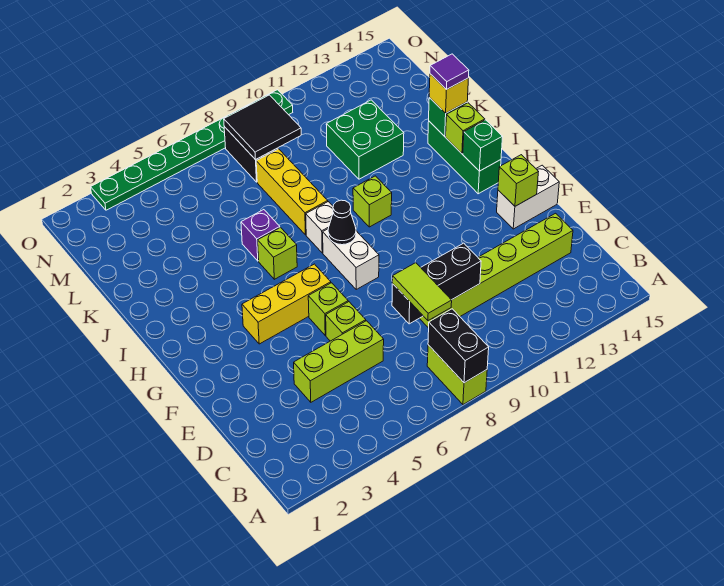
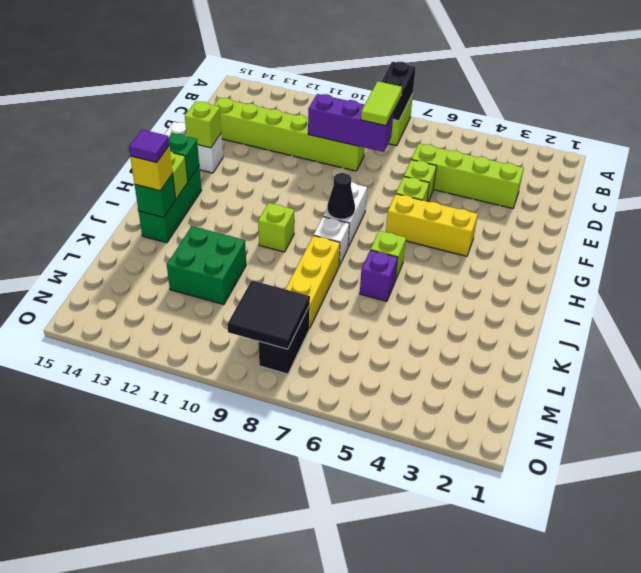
lime 1x3 brick [294,321,384,402] -> lime 1x4 brick [411,144,524,209]
black 1x3 brick [392,243,481,324] -> purple 1x3 brick [308,94,394,152]
green 1x8 plate [91,90,293,210] -> none

